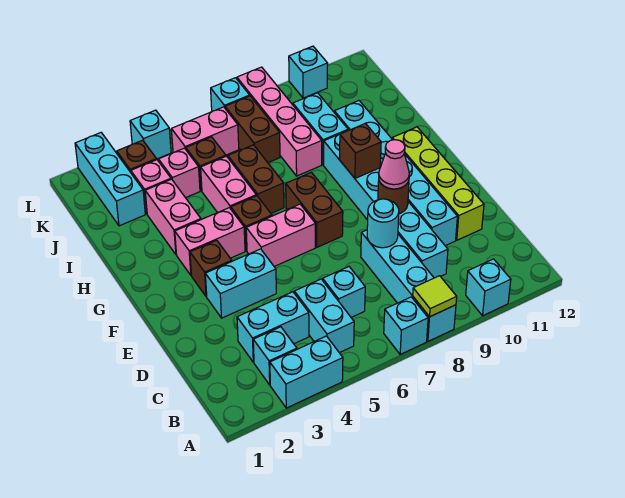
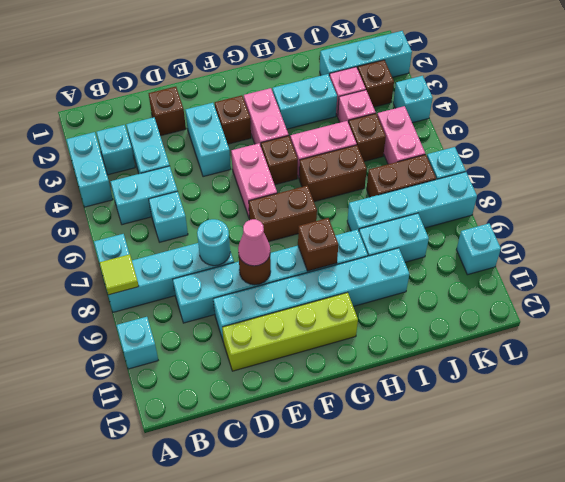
none -> brown 1x1 brick [148,87,186,136]
pink 1x2 brick [145,179,201,254] -> cyan 1x2 brick [273,74,337,129]
pink 1x4 brick [237,67,322,176] -> cyan 1x4 brick [347,172,477,231]

